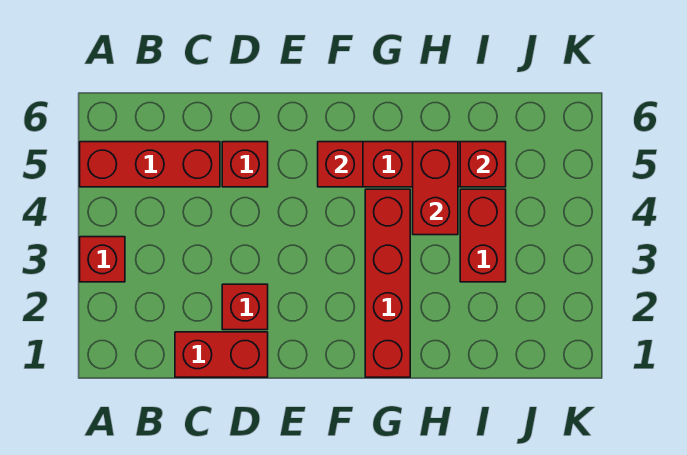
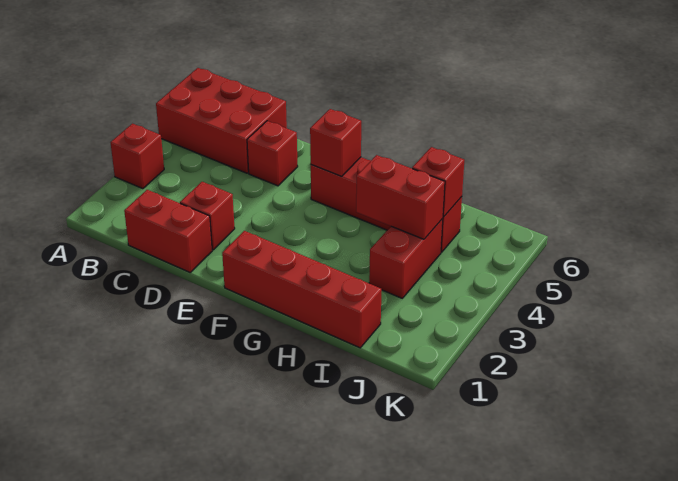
red 1x3 brick [80,142,220,187] -> red 2x3 brick [156,68,287,173]
red 1x4 brick [365,189,410,377] -> red 1x4 brick turned to [222,231,382,348]
red 1x2 brick [413,142,458,235] -> red 1x2 brick turned to [356,155,445,239]

